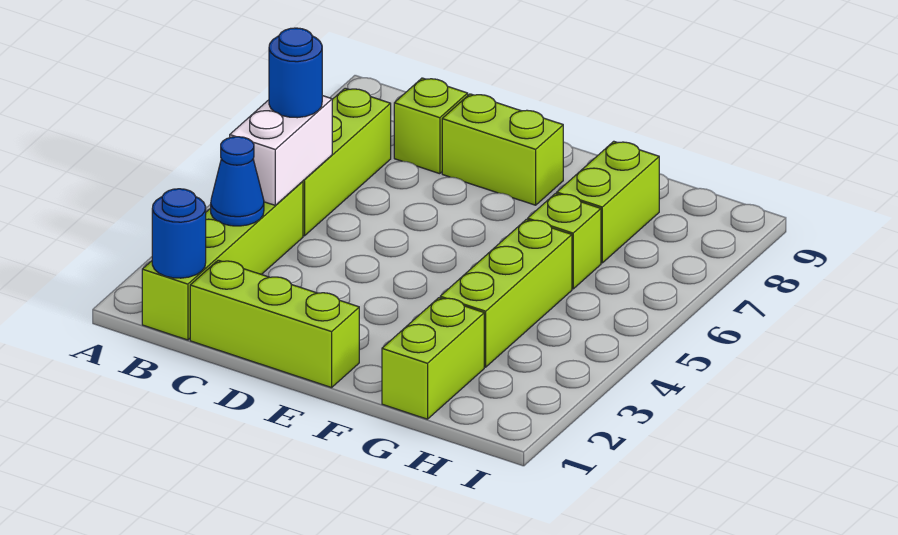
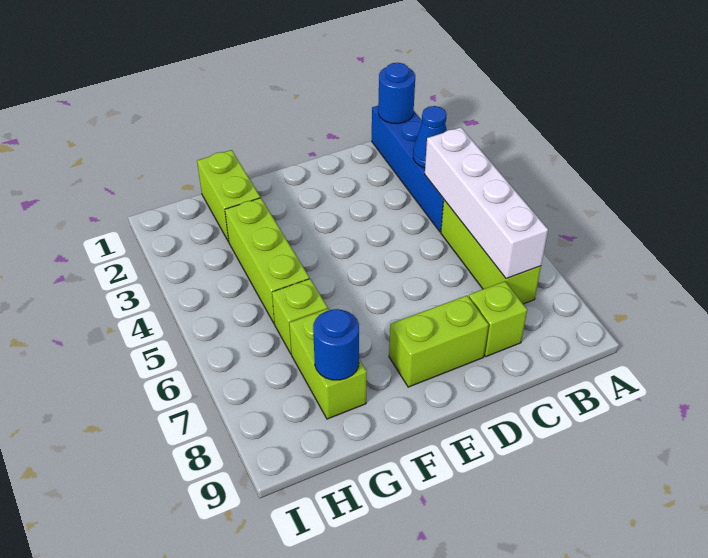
lime 1x4 brick [142,181,303,340] -> blue 1x4 brick [372,106,444,232]
white 1x2 brick [230,96,332,205] -> white 1x4 brick [425,127,548,279]
blue 1x1 round brick [269,28,322,118] -> blue 1x1 round brick moved to [313,309,359,380]
lime 1x3 brick [190,260,359,388] -> none

